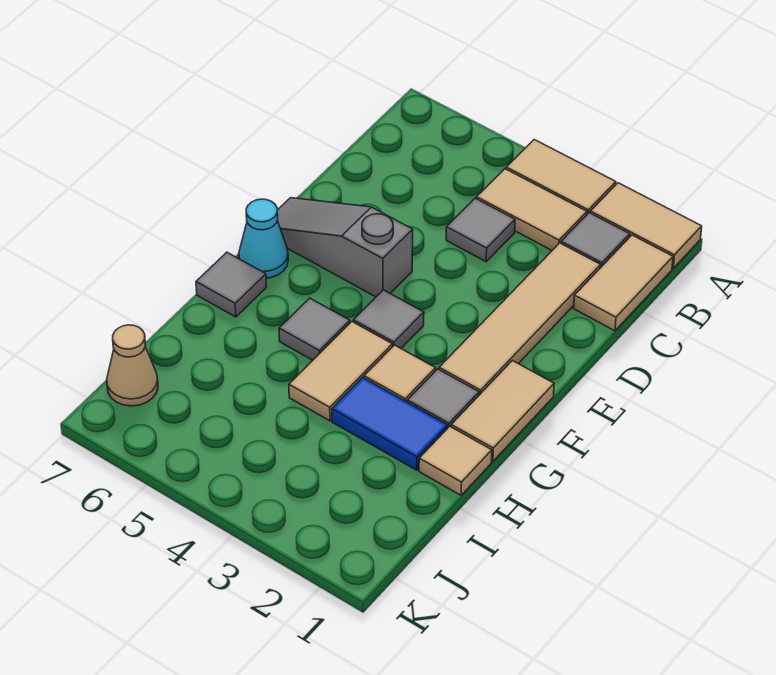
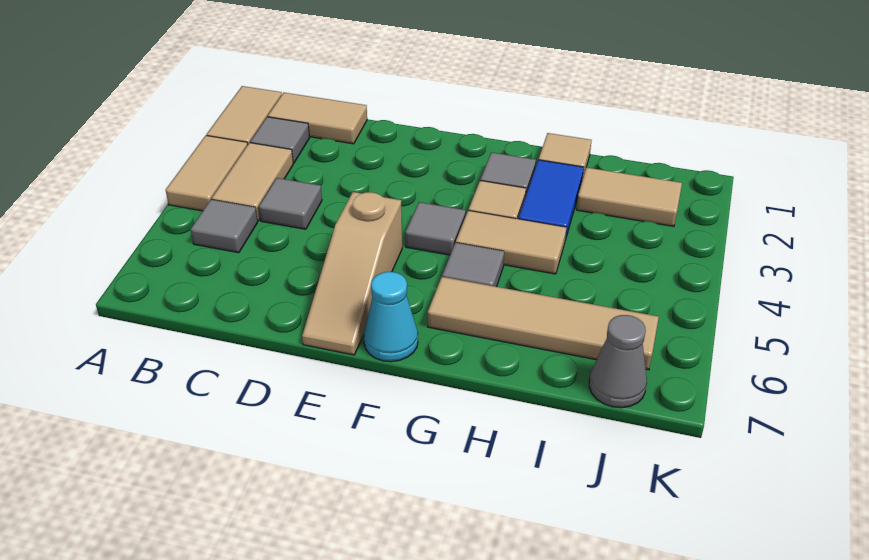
tan 1x4 tile [439,243,601,395] -> tan 1x4 tile moved to [428,277,659,370]
grey 1x3 slope [277,198,413,297] -> tan 1x3 slope [302,192,402,355]
tan 1x2 tile [451,361,554,461] -> tan 1x2 tile moved to [577,167,682,226]
grey 1x1 tile [196,252,267,317] -> grey 1x1 tile moved to [191,199,258,253]
tan 1x1 cone [107,325,158,406] -> grey 1x1 cone [589,315,647,408]

